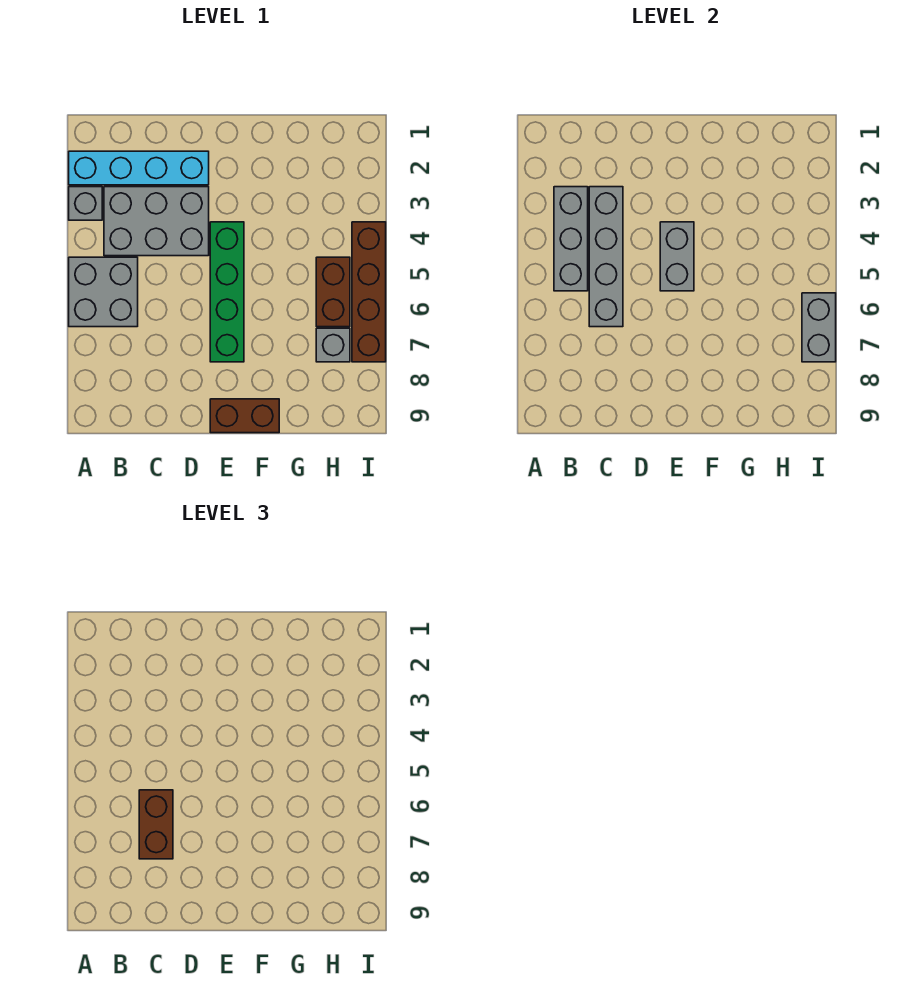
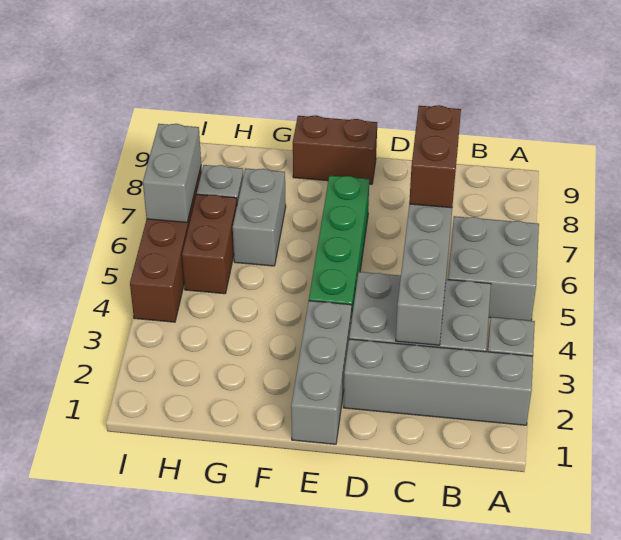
cyan 1x4 brick [69,151,209,185] -> grey 1x4 brick [343,339,533,425]
grey 1x3 brick [554,187,588,291] -> grey 1x3 brick moved to [291,301,352,444]
grey 1x2 brick [660,222,694,291] -> grey 1x2 brick moved to [233,168,286,266]

